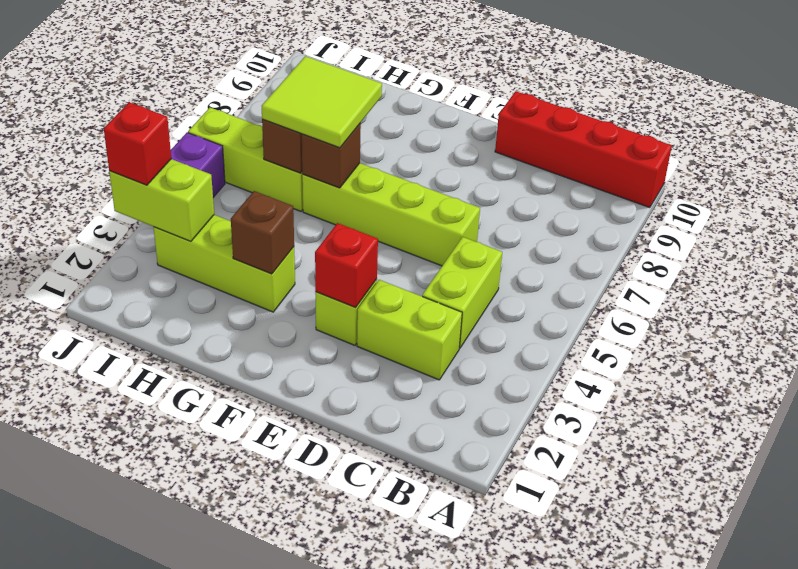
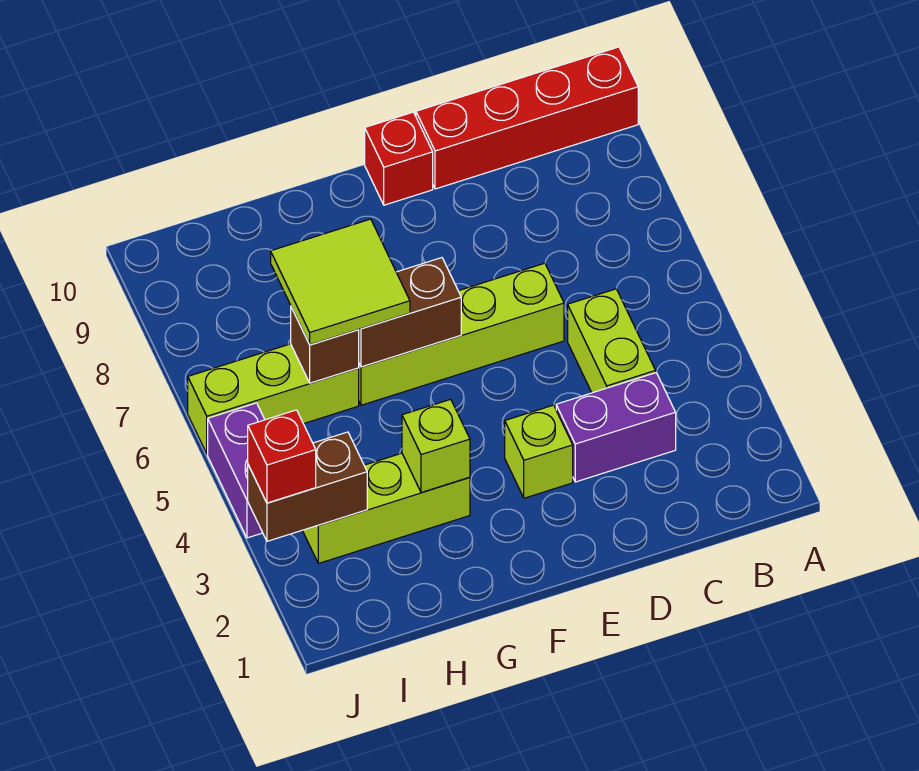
lime 1x2 brick [357,280,462,380] -> purple 1x2 brick [556,373,676,482]
red 1x1 brick [315,223,378,308] -> red 1x1 brick moved to [365,112,433,205]
brown 1x1 brick [231,191,294,274] -> lime 1x1 brick [402,399,470,493]
brown 1x1 brick [302,123,361,188] -> brown 1x2 brick [359,258,461,367]
lime 1x2 brick [109,159,214,242] -> brown 1x2 brick [248,432,367,541]

